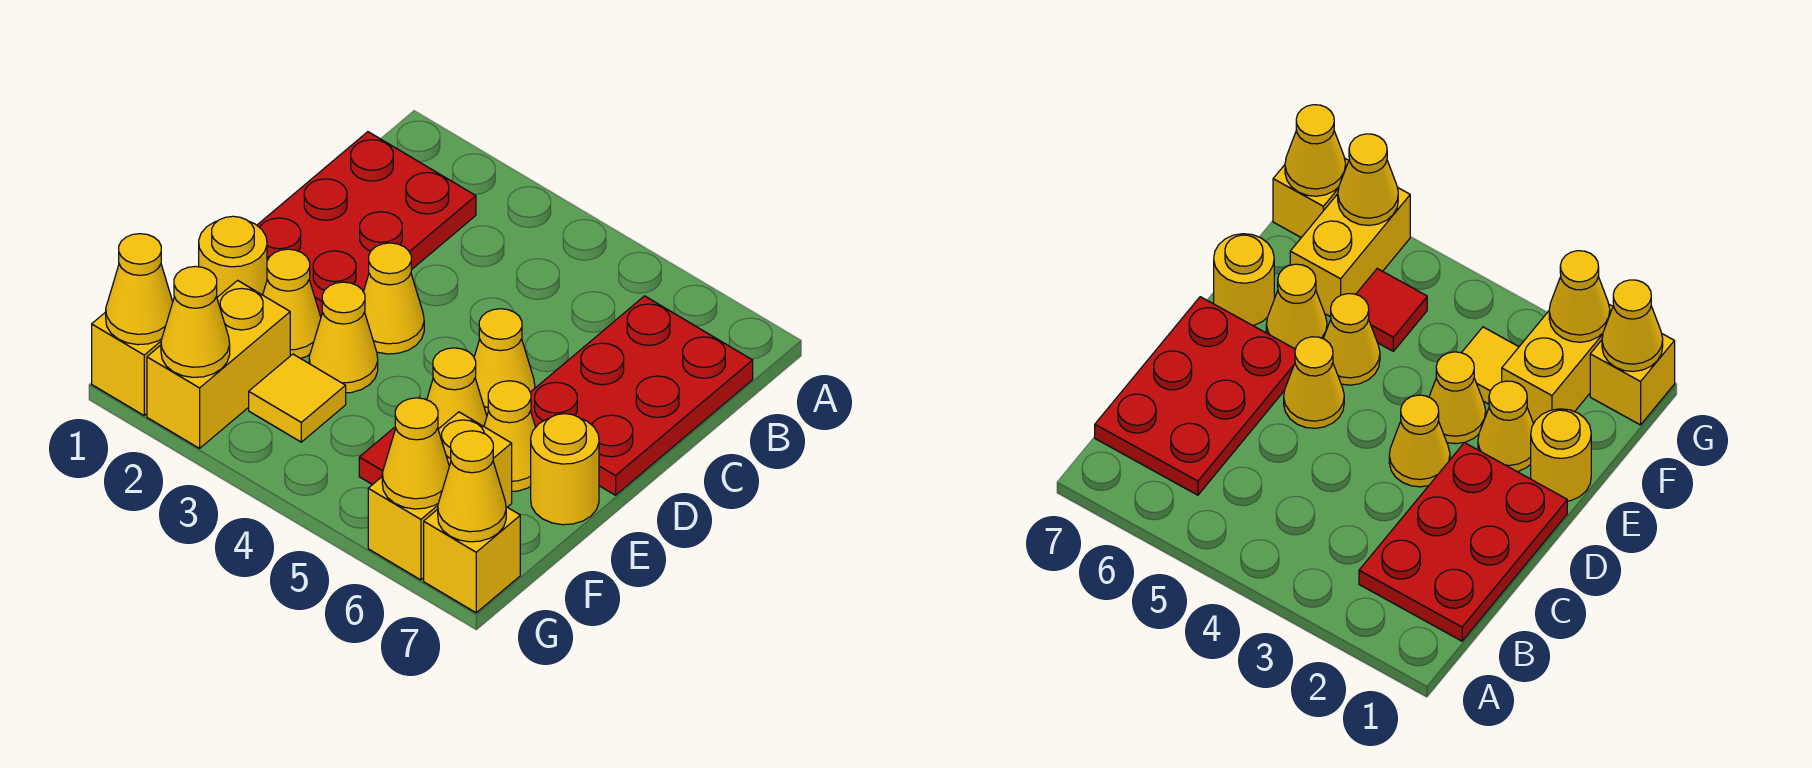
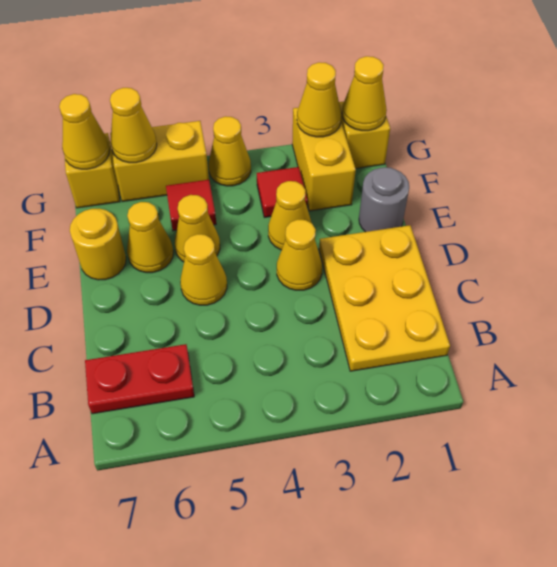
red 2x3 plate [257,132,476,316] -> yellow 2x3 plate [319,225,450,371]
red 2x3 plate [530,296,753,495] -> red 1x2 plate [85,344,194,414]
yellow 1x1 round brick [199,216,267,297] -> grey 1x1 round brick [359,167,409,232]
yellow 1x1 cone [263,249,321,358] -> yellow 1x1 cone moved to [209,116,251,186]
yellow 1x1 tile [249,354,346,442] -> red 1x1 tile [257,167,308,218]
yellow 1x2 brick [368,412,512,580] -> yellow 1x2 brick turned to [110,121,209,202]

